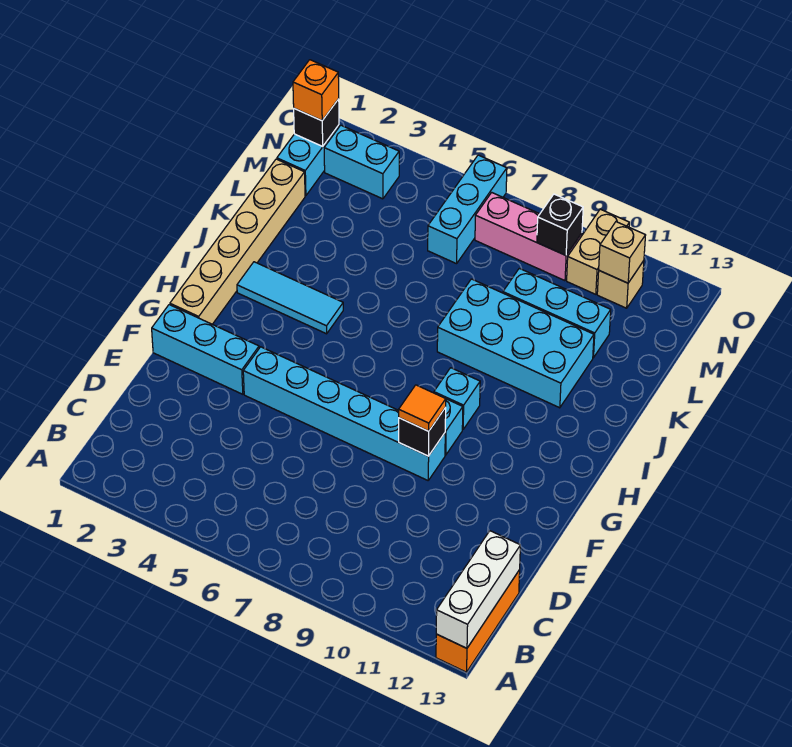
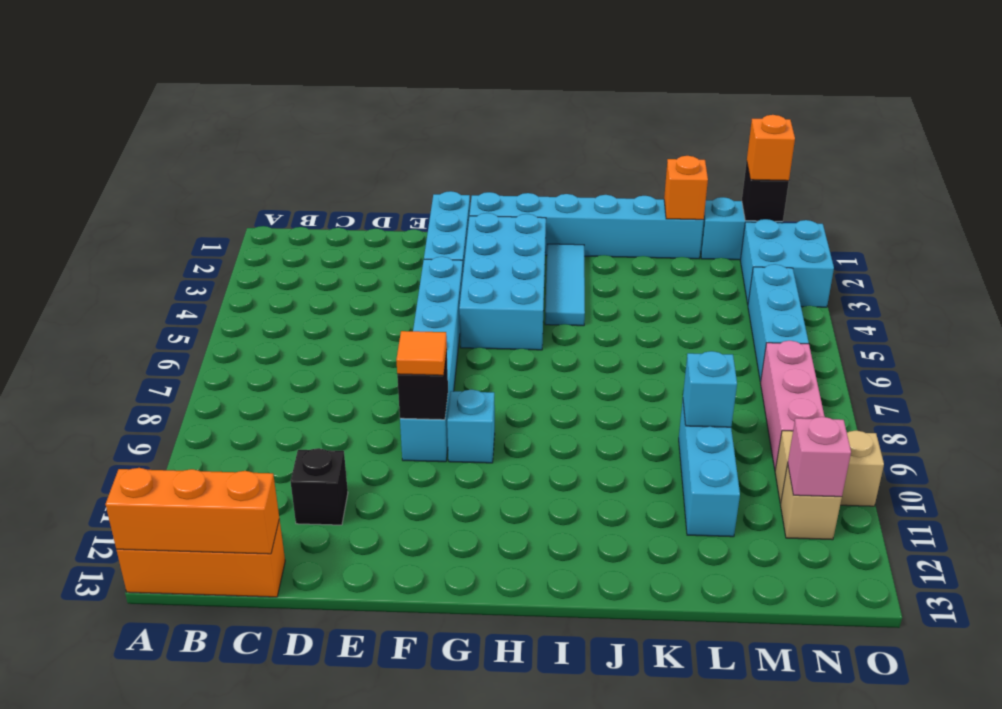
white 1x3 brick [436,531,520,648] -> orange 1x3 brick [105,468,279,554]
tan 1x6 brick [170,159,305,324] -> cyan 1x6 brick [469,192,704,259]
cyan 1x1 brick [434,368,480,429] -> cyan 1x1 brick moved to [683,351,737,427]
cyan 2x4 brick [437,279,594,408] -> cyan 2x4 brick moved to [459,213,546,350]
none -> orange 1x1 brick [664,156,708,220]
cyan 1x3 brick [428,155,507,264] -> cyan 1x3 brick turned to [748,264,809,382]
cyan 1x2 brick [324,125,399,199] -> cyan 2x2 brick [740,219,834,307]
black 1x1 brick [537,194,583,255] -> black 1x1 brick moved to [291,448,348,525]
tan 1x1 brick [599,222,646,283] -> pink 1x1 brick [788,417,851,497]

